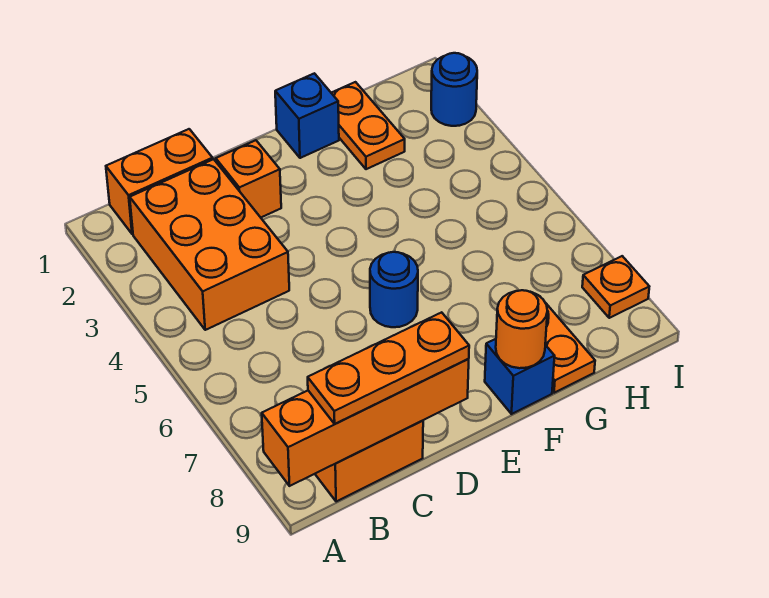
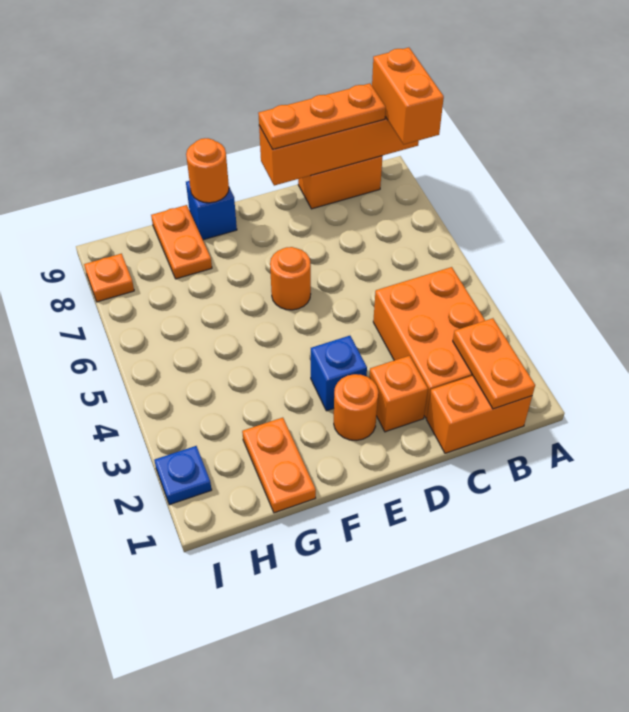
none -> orange 1x2 brick [372,48,444,144]
none -> orange 1x2 plate [453,318,535,409]
none -> orange 1x1 round brick [334,374,378,441]
blue 1x1 round brick [370,252,418,327] -> orange 1x1 round brick [270,247,311,310]
blue 1x1 brick [275,73,339,158] -> blue 1x1 brick moved to [311,336,367,411]
blue 1x1 round brick [431,53,477,126] -> blue 1x1 plate [154,446,212,505]

